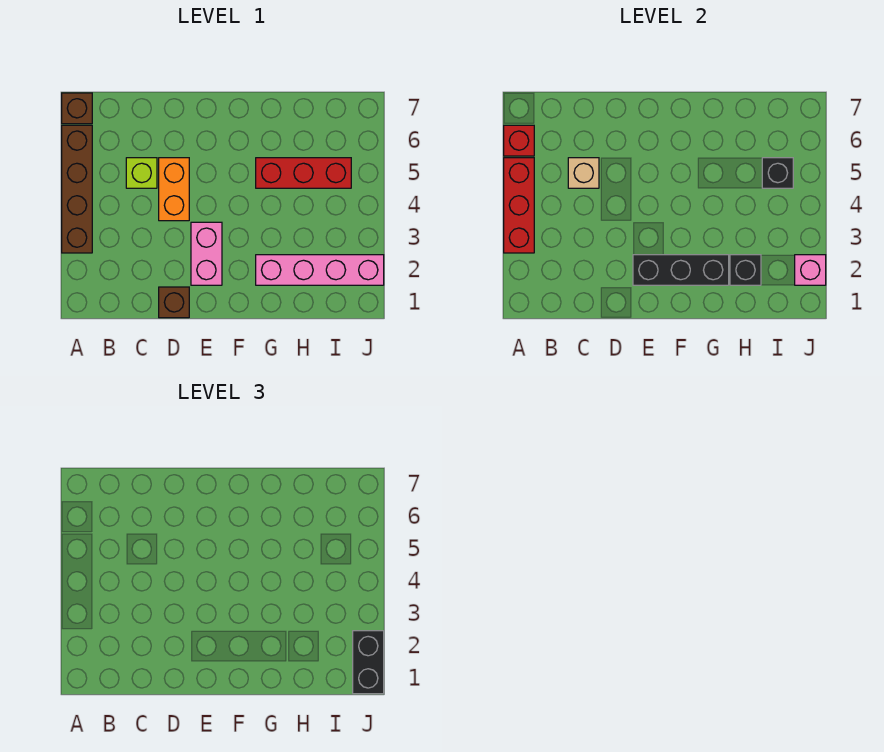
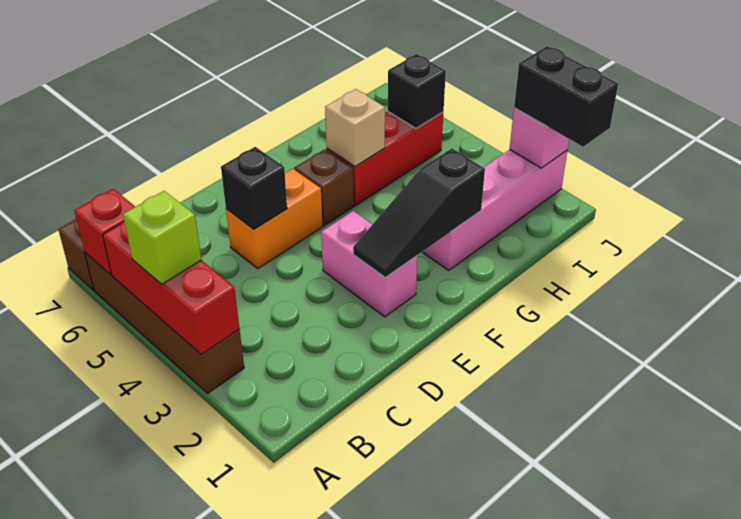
lime 1x1 brick [126,158,157,188] -> lime 1x1 brick moved to [123,191,202,284]
tan 1x1 brick [568,158,599,188] -> tan 1x1 brick moved to [325,89,385,167]
brown 1x1 brick [159,287,189,318] -> brown 1x1 brick moved to [294,149,354,226]
orange 1x2 brick [159,158,189,221] -> orange 1x2 brick turned to [226,169,323,268]
black 1x3 brick [633,255,729,285] -> black 1x3 slope [353,149,485,278]
black 1x1 brick [730,255,761,285] -> black 1x1 brick moved to [221,147,287,229]

